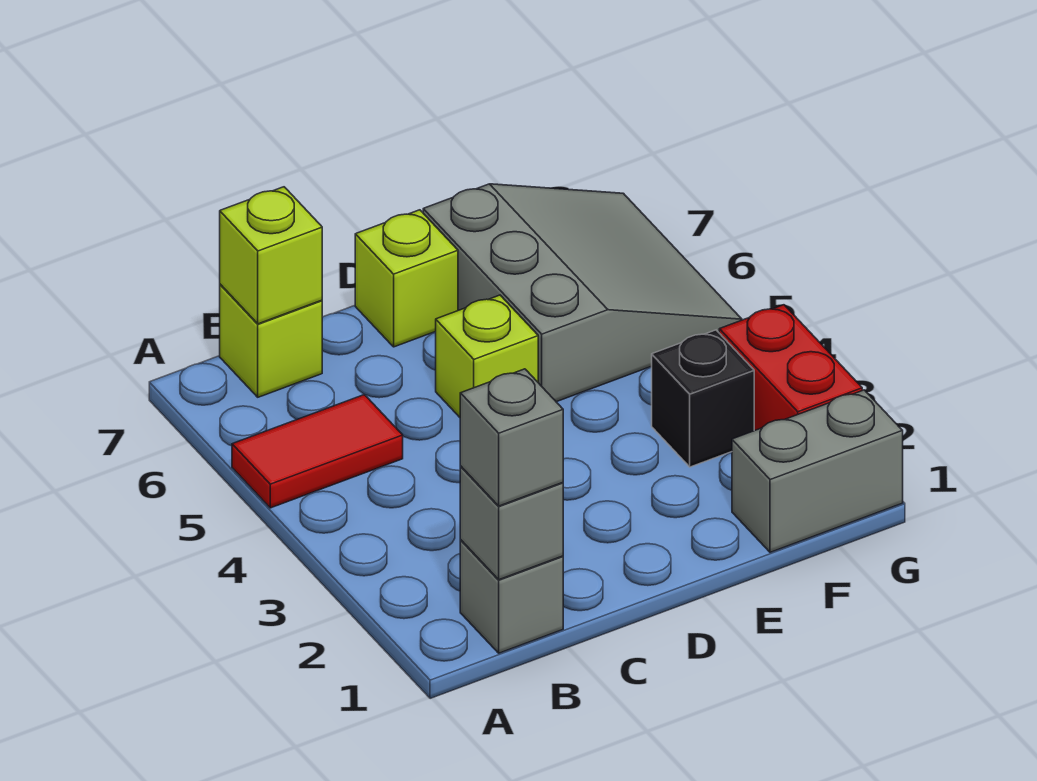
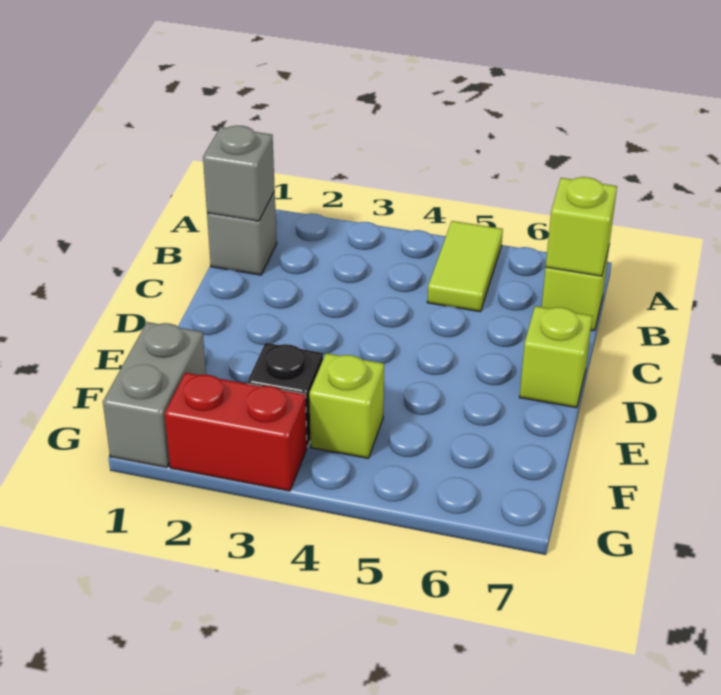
red 1x2 tile [232,395,403,508] -> lime 1x2 tile [427,221,503,312]
grey 1x1 brick [460,369,563,506] -> none
lime 1x1 brick [436,295,538,417] -> lime 1x1 brick moved to [309,353,384,458]
grey 3x3 slope [423,184,742,402] -> none

